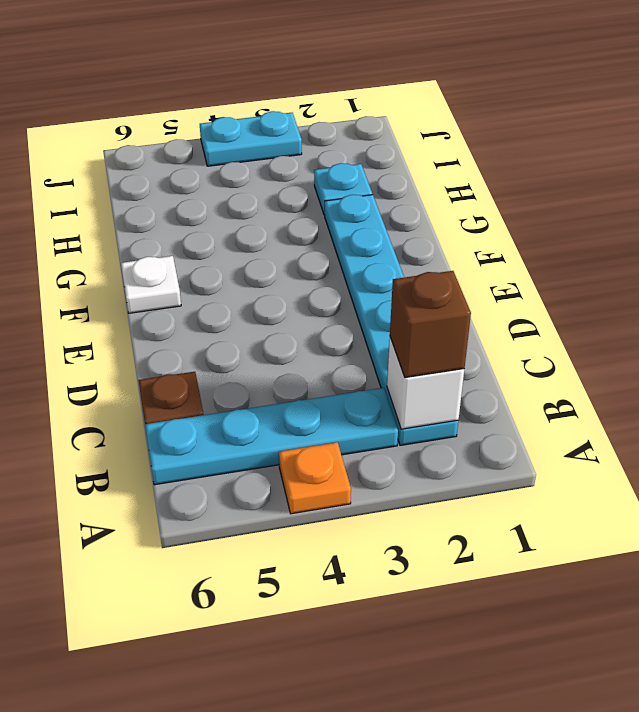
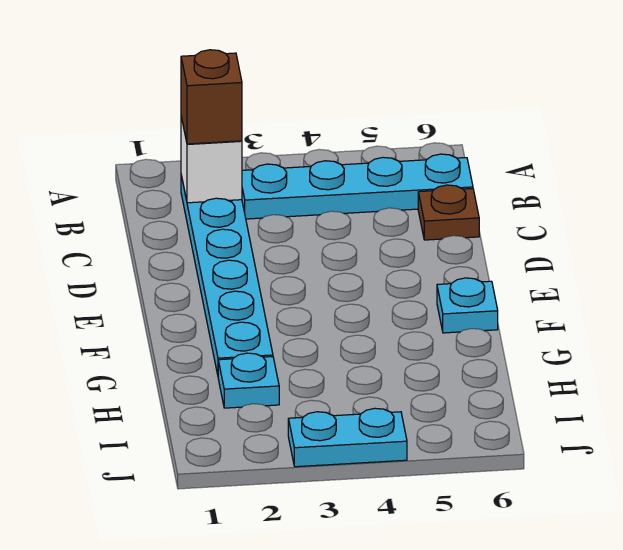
orange 1x1 plate [279,442,351,514] -> none
white 1x1 plate [121,256,181,313] -> cyan 1x1 plate [437,278,498,333]

